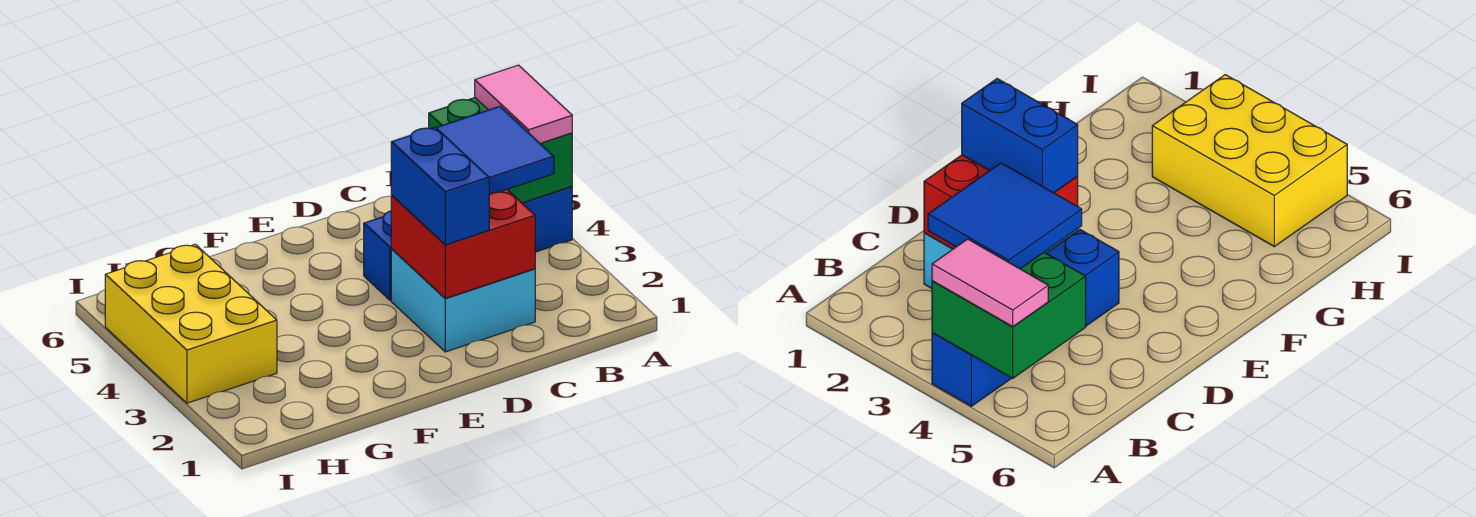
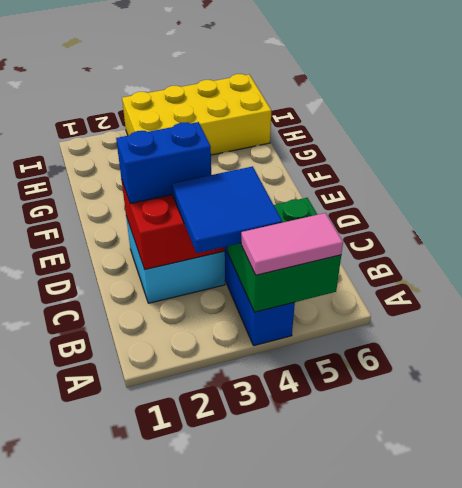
yellow 2x3 brick [105,244,277,403] -> yellow 2x4 brick [122,74,271,155]

